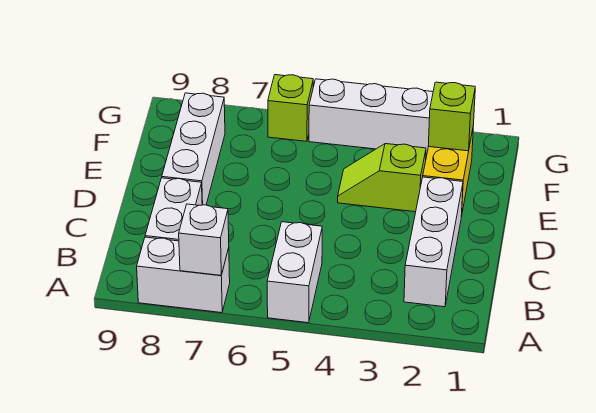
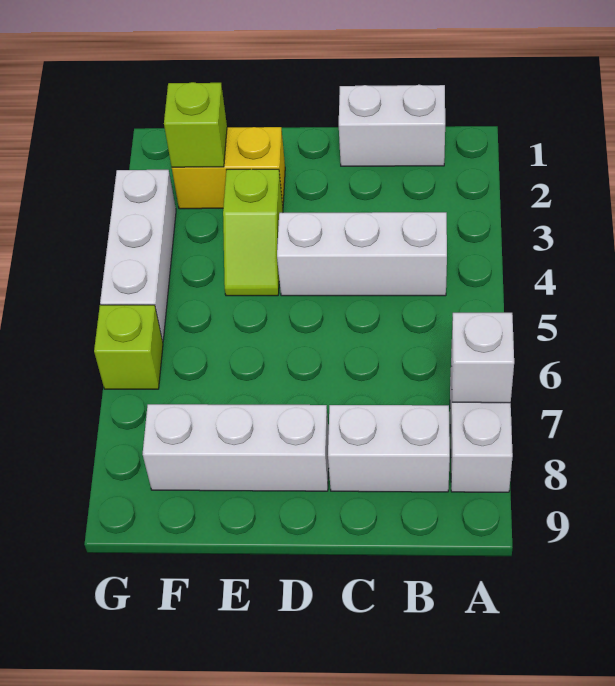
white 1x2 brick [267,222,322,323] -> white 1x2 brick moved to [339,85,445,166]
white 1x3 brick [404,177,463,307] -> white 1x3 brick moved to [277,212,447,296]

